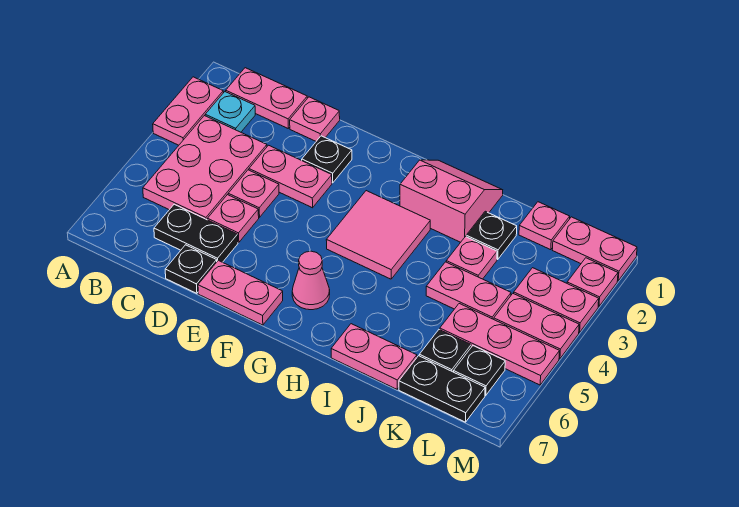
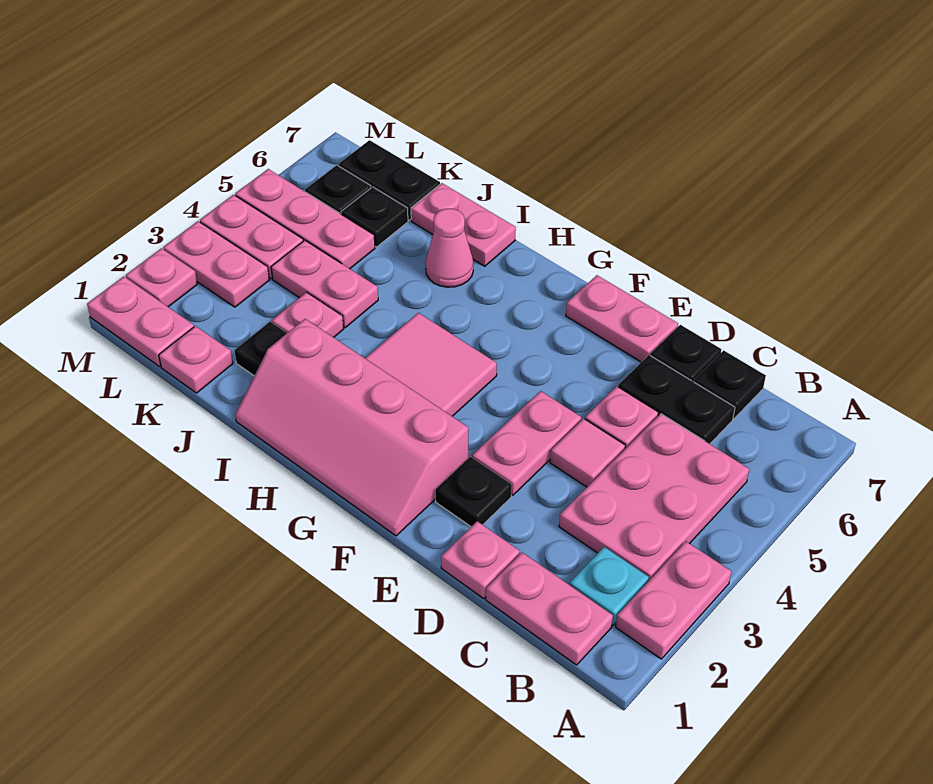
none -> black 1x1 plate [694,350,766,419]
pink 1x2 plate [249,145,332,208] -> pink 1x2 plate turned to [472,391,581,495]
pink 1x1 plate [228,170,279,217] -> pink 1x1 tile [550,418,625,487]
pink 1x1 cone [292,251,330,310] -> pink 1x1 cone moved to [426,209,473,287]
pink 2x2 slope [400,160,503,242] -> pink 2x4 slope [235,319,468,536]

